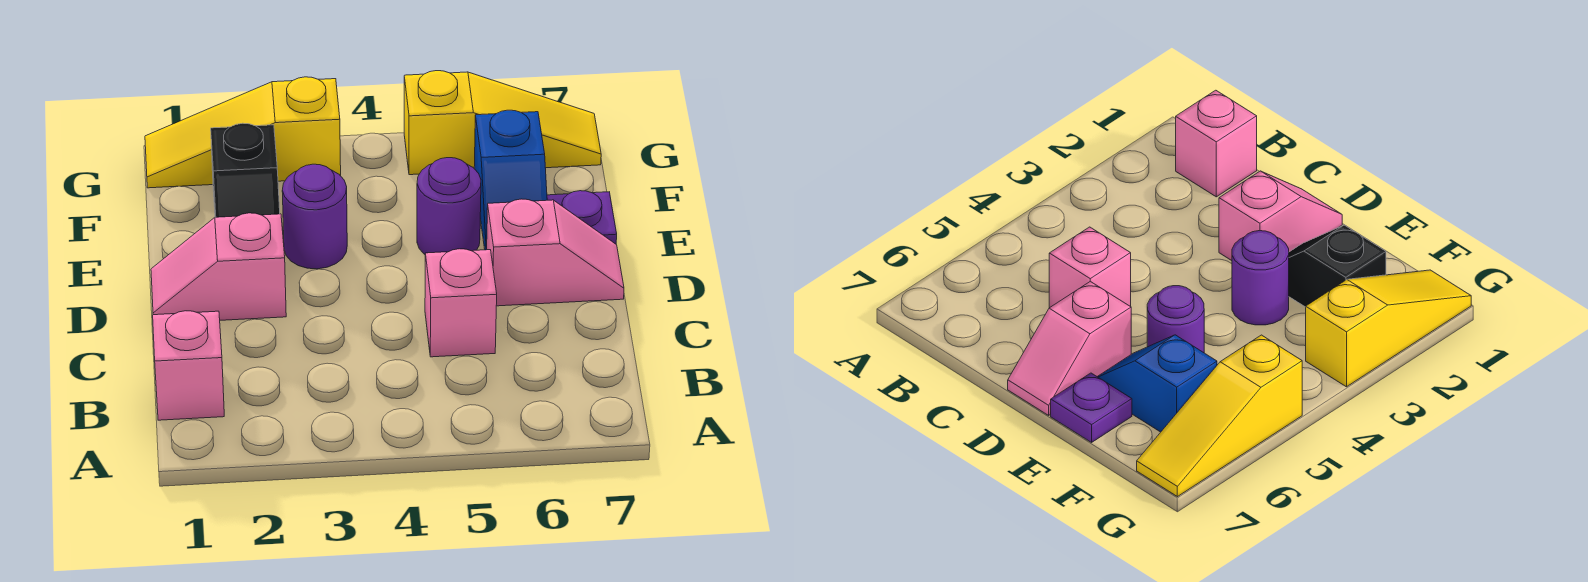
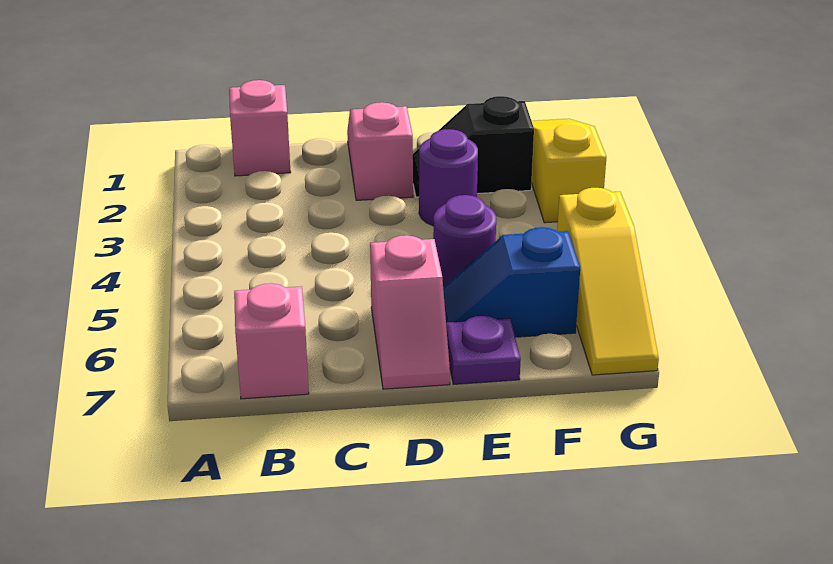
pink 1x1 brick [425,249,497,357] -> pink 1x1 brick moved to [234,283,309,399]

